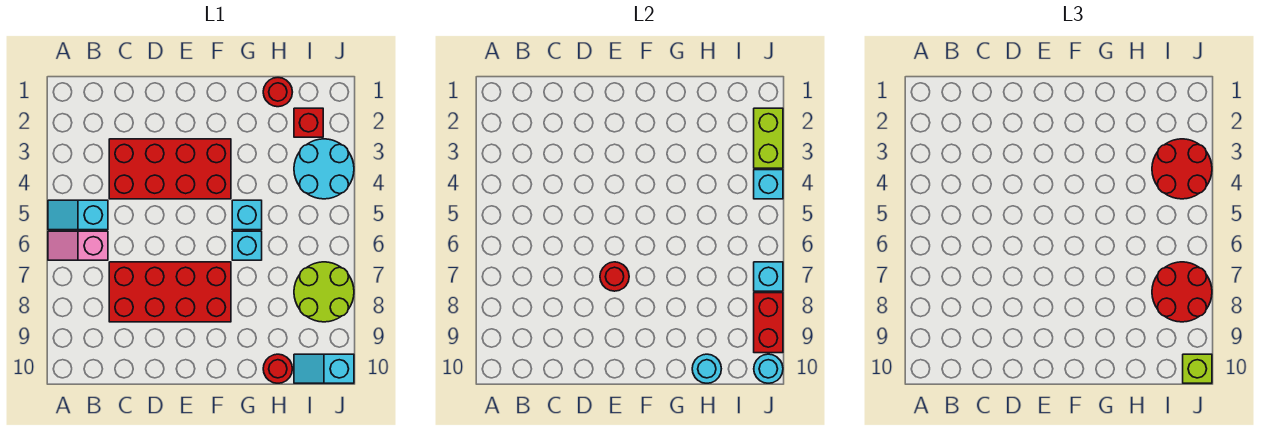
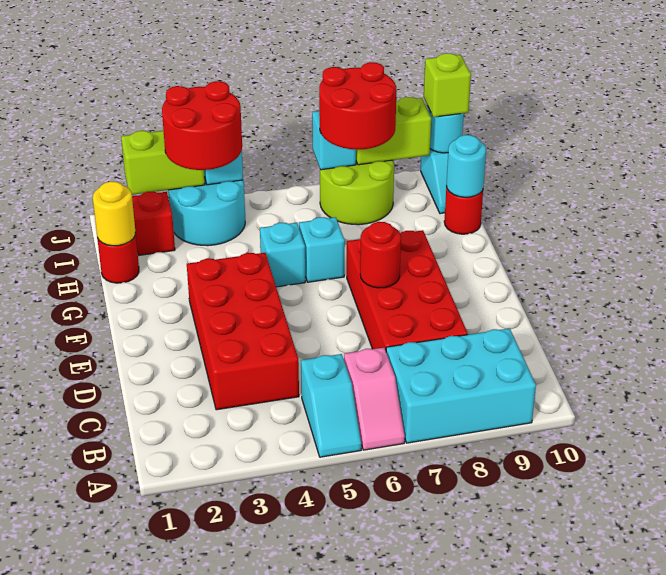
none -> cyan 2x3 brick [386,328,536,443]
none -> yellow 1x1 round brick [93,181,135,246]
red 1x2 brick [754,293,783,353] -> lime 1x2 brick [356,97,431,165]

